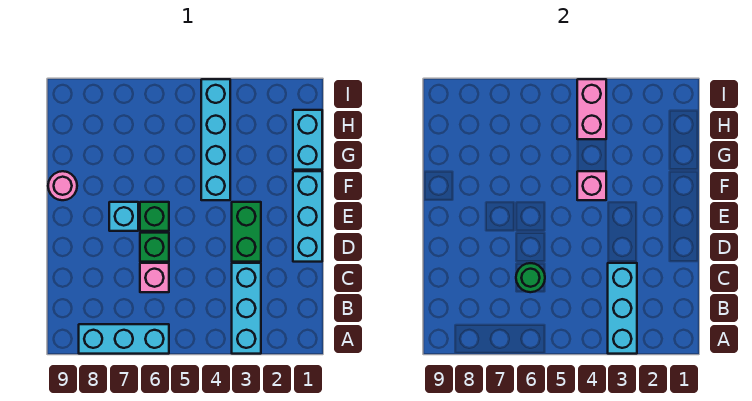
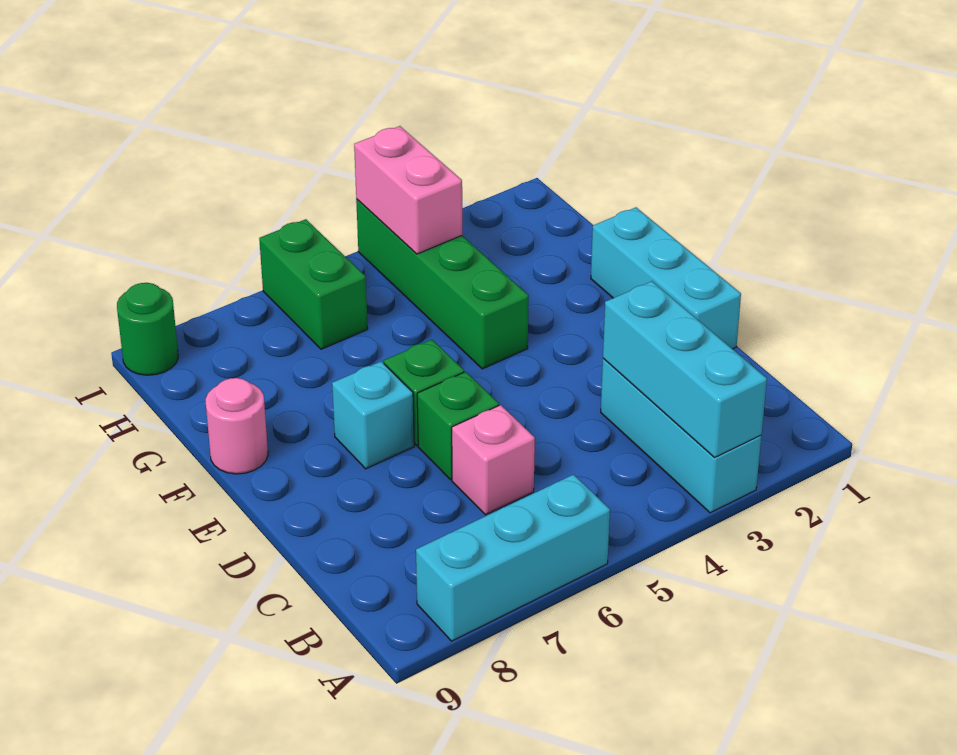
green 1x1 round brick [516,263,545,292] -> green 1x1 round brick moved to [117,283,178,375]
green 1x2 brick [232,202,261,262] -> green 1x2 brick moved to [259,219,368,349]
cyan 1x4 brick [201,79,230,200] -> green 1x4 brick [356,199,529,369]
pink 1x1 brick [577,171,606,200] -> none
cyan 1x2 brick [293,110,322,170] -> none

